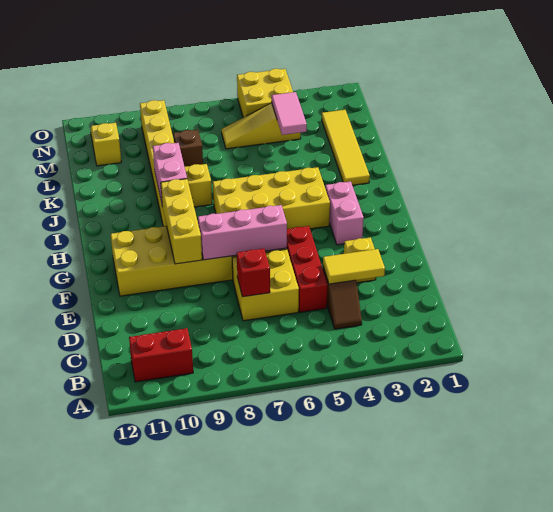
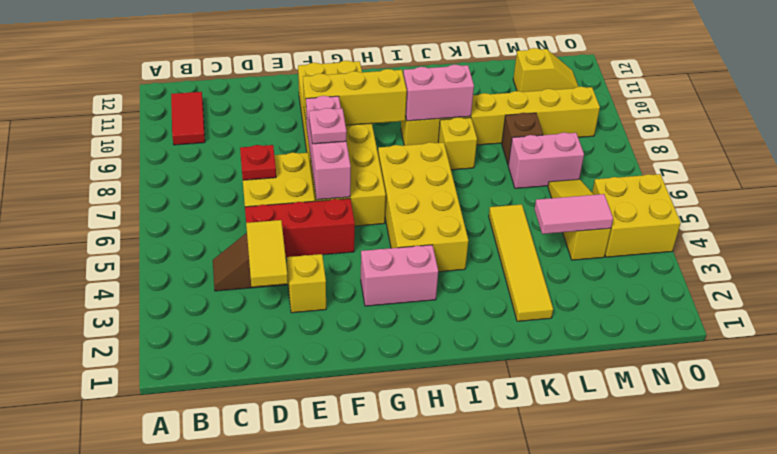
red 1x2 brick [129,328,193,382] -> red 1x2 tile [171,92,205,145]
red 1x1 brick [237,249,270,297] -> red 1x1 plate [240,145,276,180]
none -> pink 1x1 plate [309,108,347,144]
yellow 1x4 tile [322,110,370,185] -> yellow 1x4 tile turned to [489,204,553,321]
none -> pink 1x2 brick [508,133,584,188]

